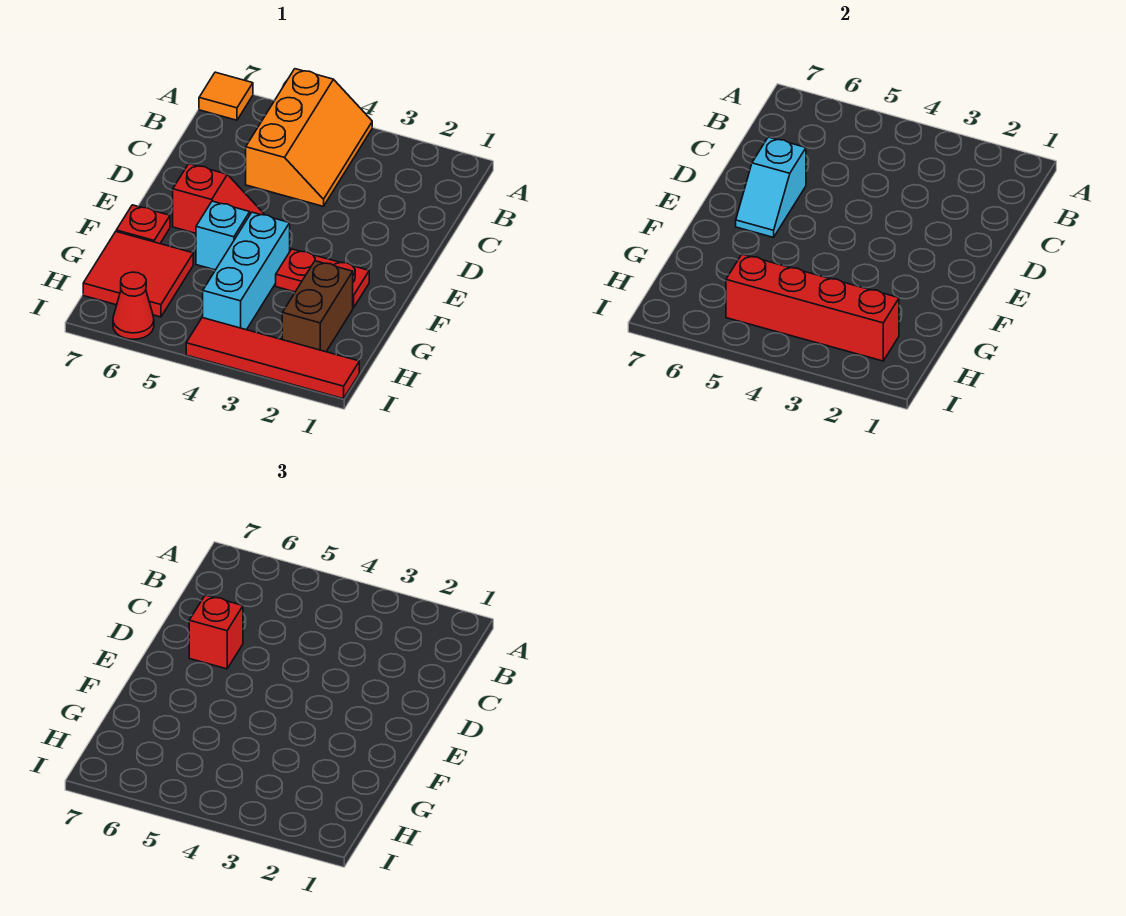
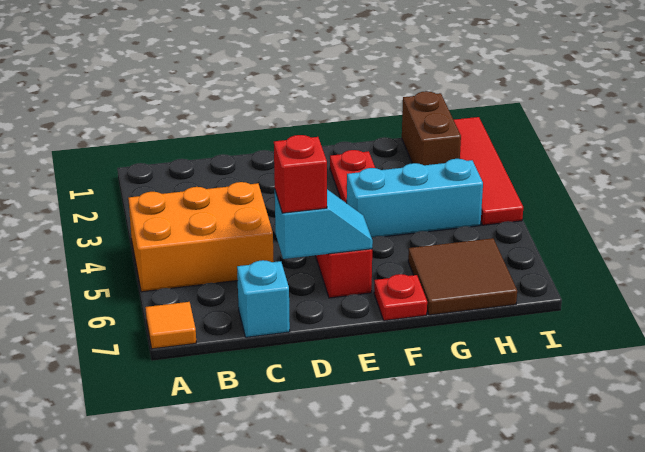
orange 2x3 slope [246,69,372,206] -> orange 2x3 brick [128,182,274,292]
cyan 1x1 brick [196,201,250,270] -> cyan 1x1 brick moved to [237,260,290,337]
brown 1x2 brick [282,261,353,352] -> brown 1x2 brick turned to [402,91,461,165]
red 2x2 tile [83,232,193,317] -> brown 2x2 tile [408,238,517,315]
red 1x4 brick [726,254,899,361] -> none
red 1x1 cone [113,272,154,339] -> none

